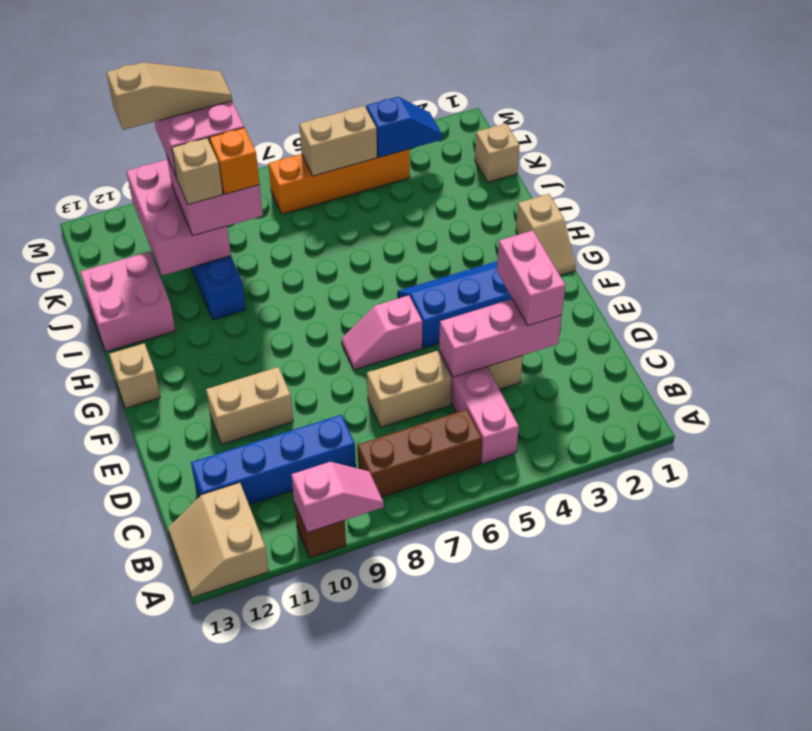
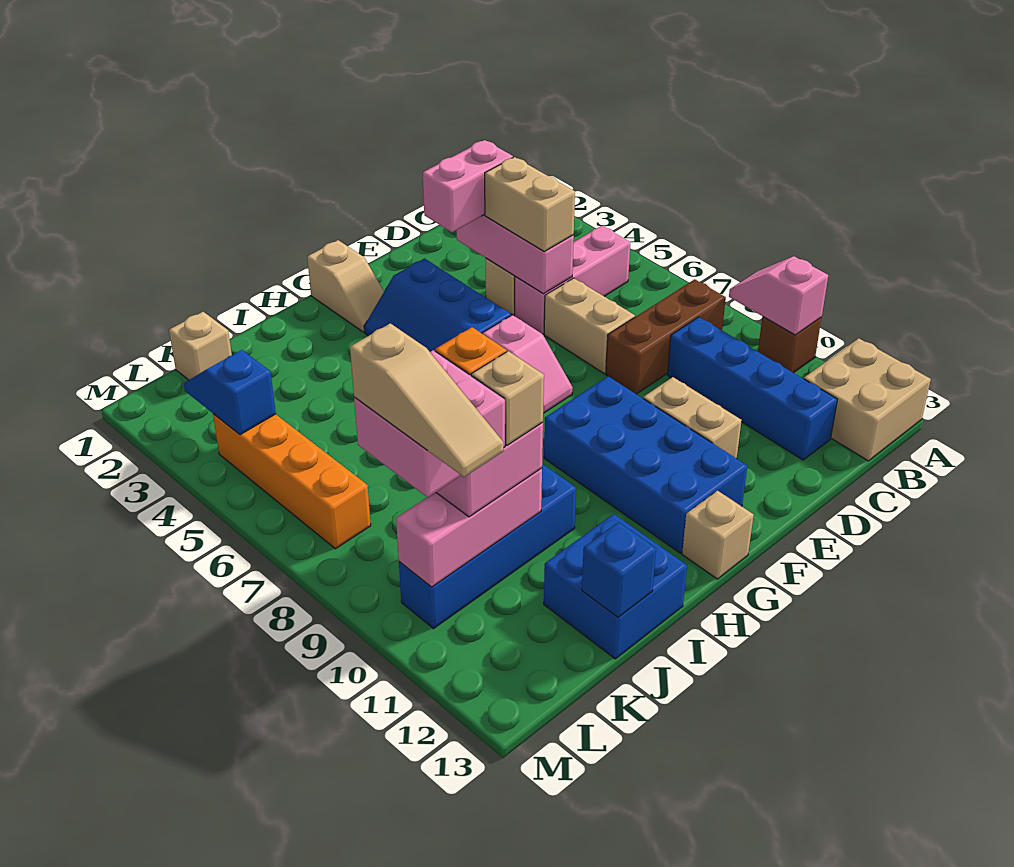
tan 2x2 slope [168,482,269,598] -> tan 2x2 brick [804,338,931,461]
brown 1x3 brick [357,409,482,497] -> brown 1x3 brick turned to [606,279,726,394]
none -> blue 2x4 brick [544,376,747,553]
tan 1x2 slope [516,194,576,275] -> tan 1x2 slope turned to [307,240,384,332]
pink 2x2 brick [80,252,175,352] -> blue 2x2 brick [544,514,687,659]
pink 2x3 brick [126,160,231,275] -> pink 1x3 brick [396,468,542,587]
none -> blue 1x1 brick [582,522,656,617]
tan 1x2 brick [299,106,377,176] -> tan 1x2 brick moved to [485,157,575,251]
tan 1x3 slope [106,62,232,130] -> tan 1x3 slope turned to [350,323,504,477]

